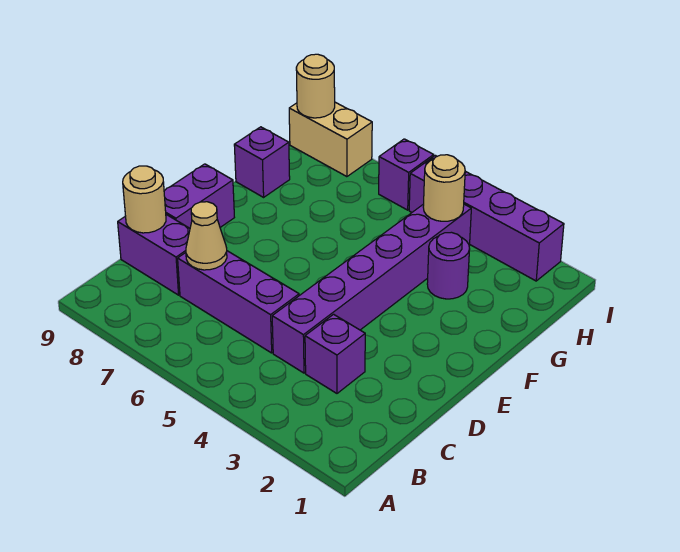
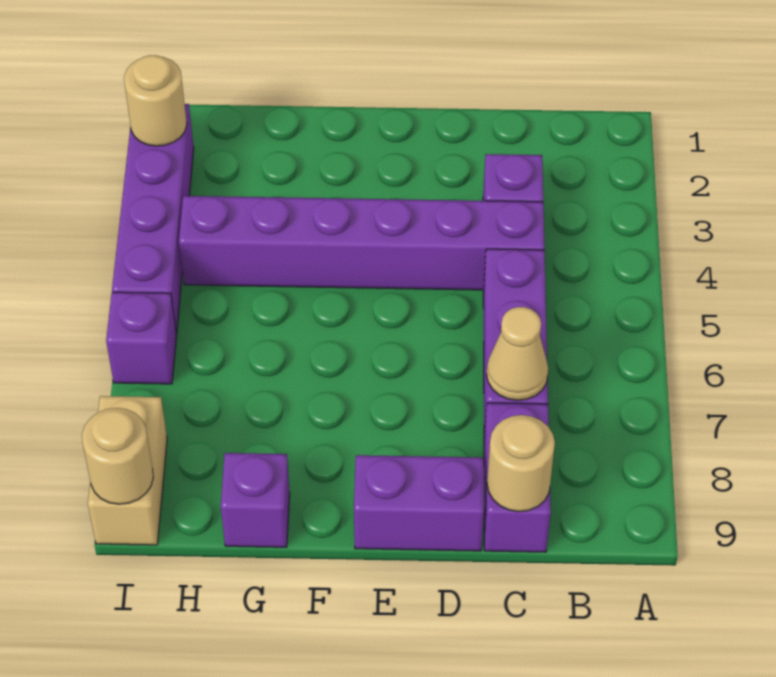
purple 1x1 round brick [427,232,470,299] -> none
tan 1x1 round brick [423,155,465,221] -> tan 1x1 round brick moved to [124,55,187,146]

